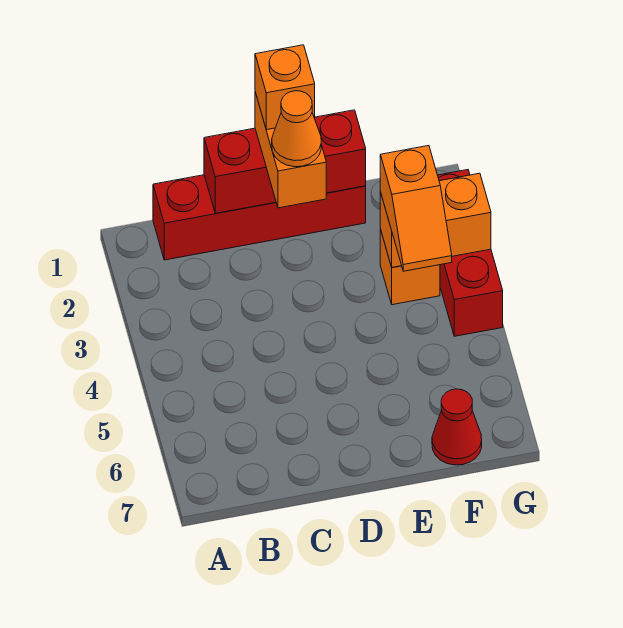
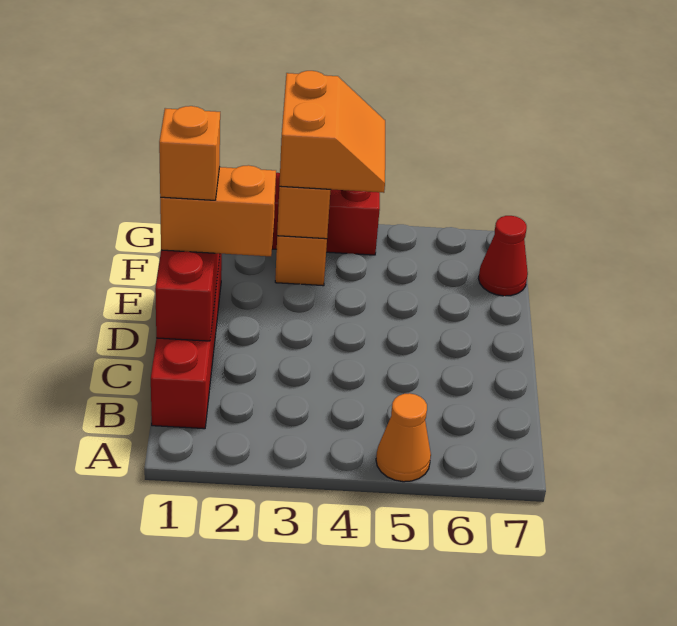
orange 1x1 cone [272,91,321,167] -> orange 1x1 cone moved to [376,393,431,482]
orange 1x2 slope [380,146,452,271] -> orange 2x2 slope [279,71,385,193]

